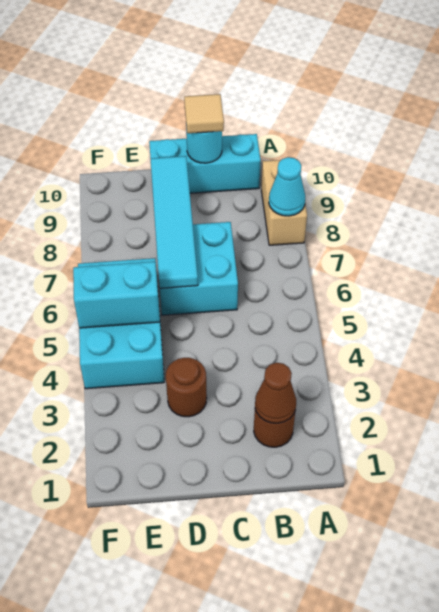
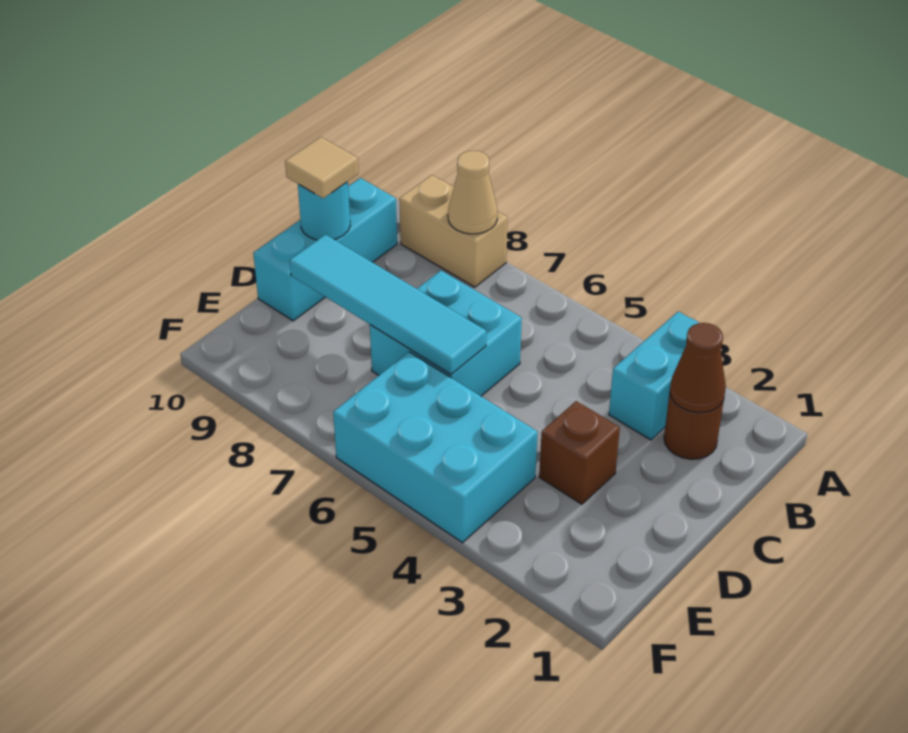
cyan 1x1 cone [269,157,305,216] -> tan 1x1 cone [448,151,498,234]
brown 1x1 round brick [166,358,207,417] -> brown 1x1 brick [539,401,620,504]
cyan 1x2 brick [73,262,160,328] -> cyan 1x2 brick moved to [609,312,699,440]

